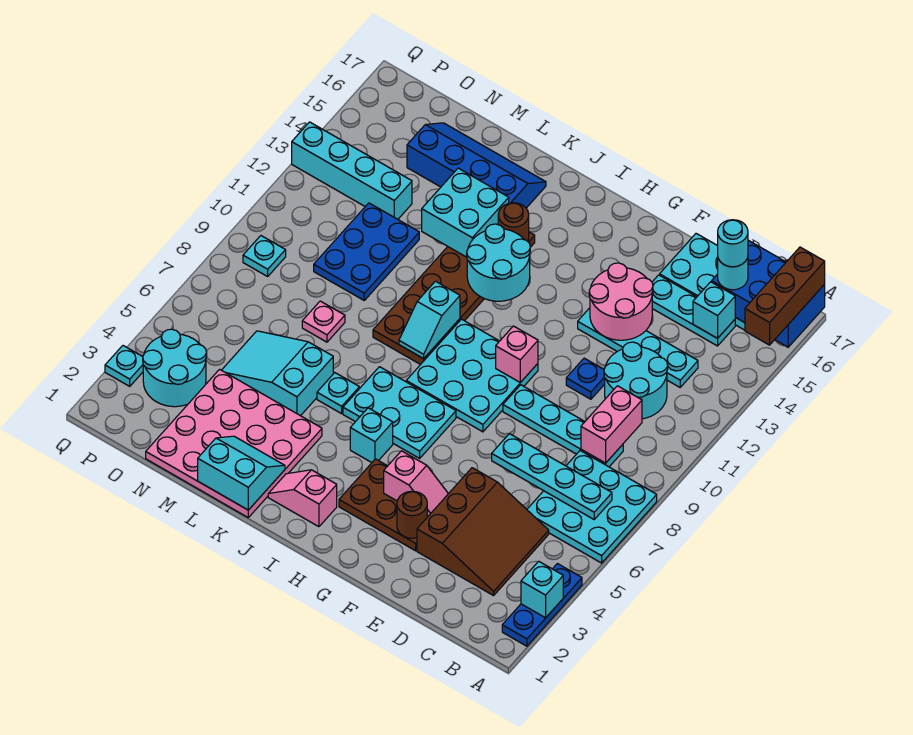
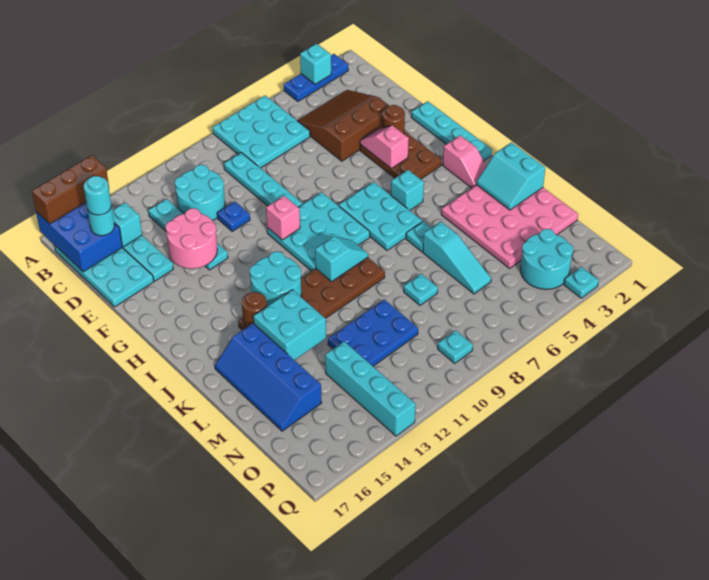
cyan 1x4 plate [492,434,612,519] -> cyan 1x4 plate moved to [411,101,492,161]
pink 1x2 brick [581,386,642,463] -> none
cyan 2x3 slope [222,331,333,416] -> cyan 1x3 slope [423,222,491,294]
pink 1x1 plate [302,301,345,342] -> cyan 1x1 plate [404,274,438,305]

